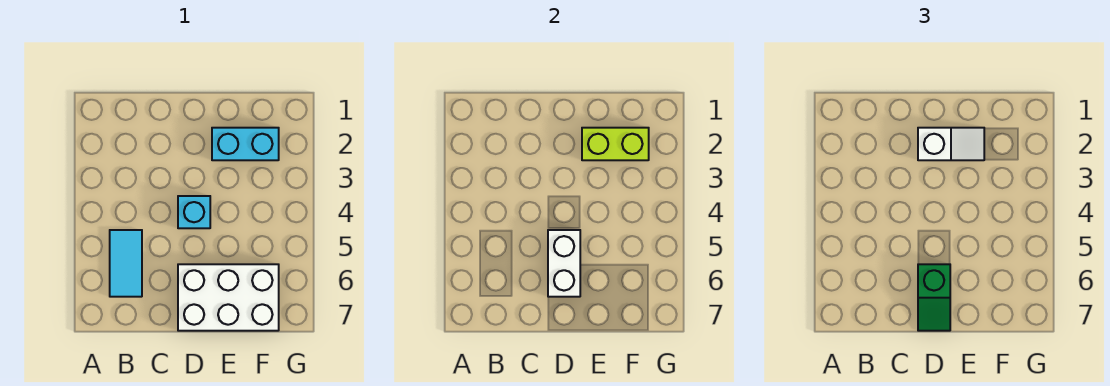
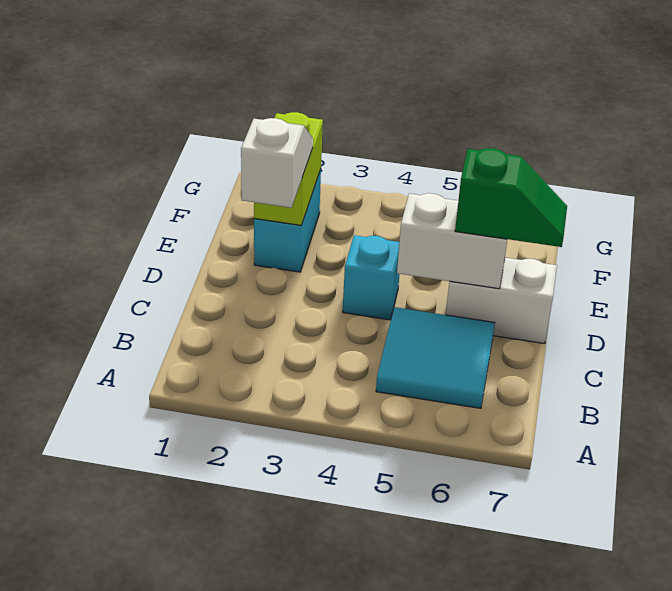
cyan 1x2 tile [110,230,142,297] -> cyan 2x2 tile [376,307,495,408]
white 2x3 brick [178,264,279,331] -> white 1x2 brick [446,258,557,344]

